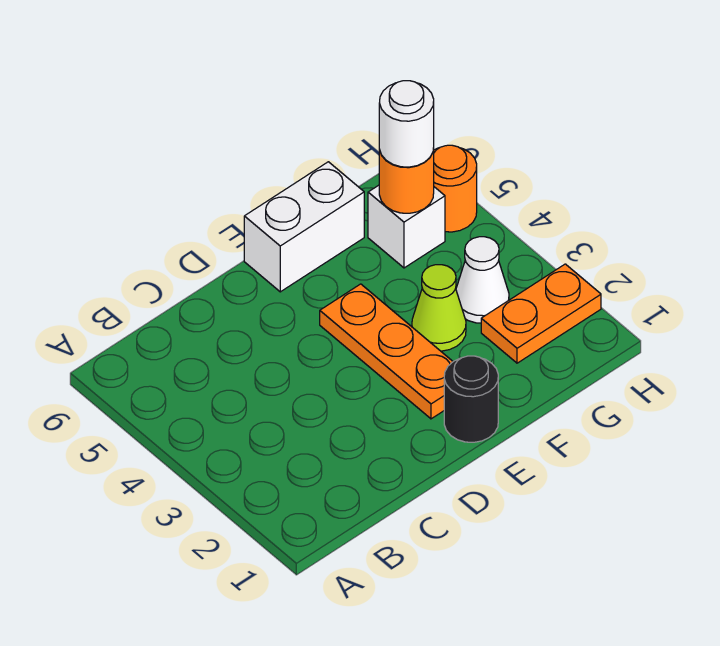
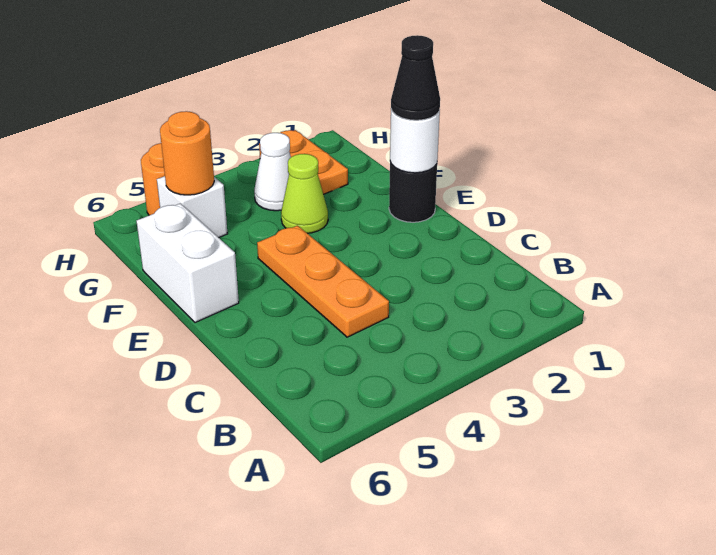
none -> black 1x1 cone [391,35,440,120]
orange 1x3 plate [320,284,453,419] -> orange 1x3 plate turned to [257,226,389,337]
white 1x1 round brick [379,81,434,167] -> white 1x1 round brick moved to [390,110,440,173]

